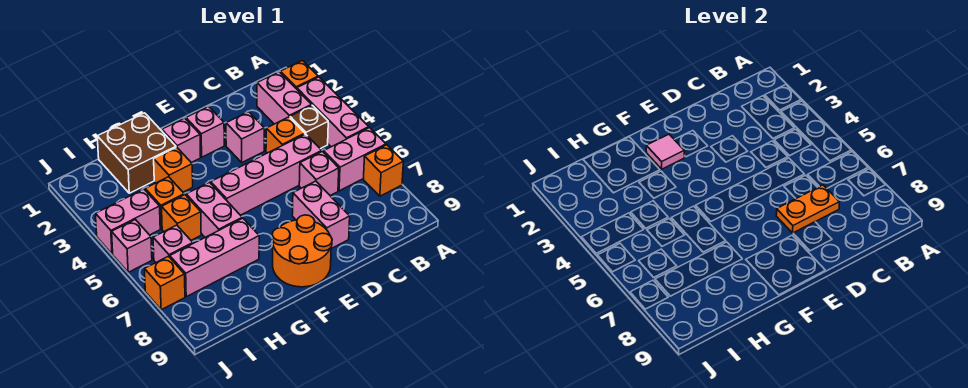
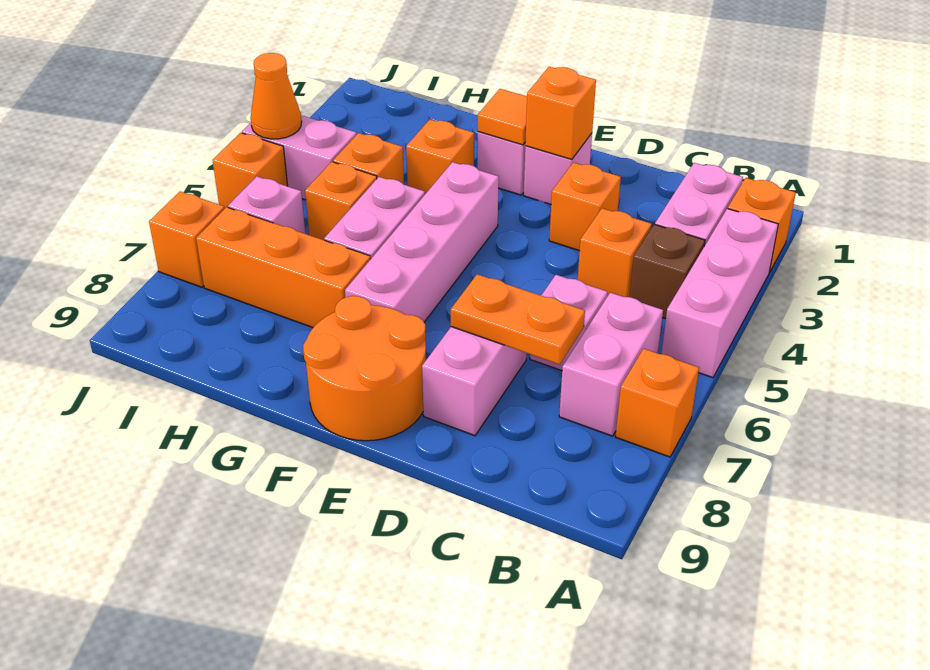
pink 1x2 brick [324,128,386,191] -> pink 1x2 brick turned to [559,293,663,436]
pink 1x4 brick [211,134,322,215] -> pink 1x4 brick turned to [345,162,499,322]
pink 1x1 brick [226,112,264,162] -> orange 1x1 brick [549,162,621,251]
none -> orange 1x1 brick [525,67,596,160]
pink 1x1 tile [646,134,685,169] -> orange 1x1 tile [478,89,527,145]
brown 2x2 brick [97,113,176,193] -> none
pink 1x3 brick [170,218,259,297] -> orange 1x3 brick [196,207,370,328]
none -> orange 1x1 cone [251,53,302,139]
pink 1x1 brick [112,220,152,272] -> orange 1x1 brick [213,133,288,209]

